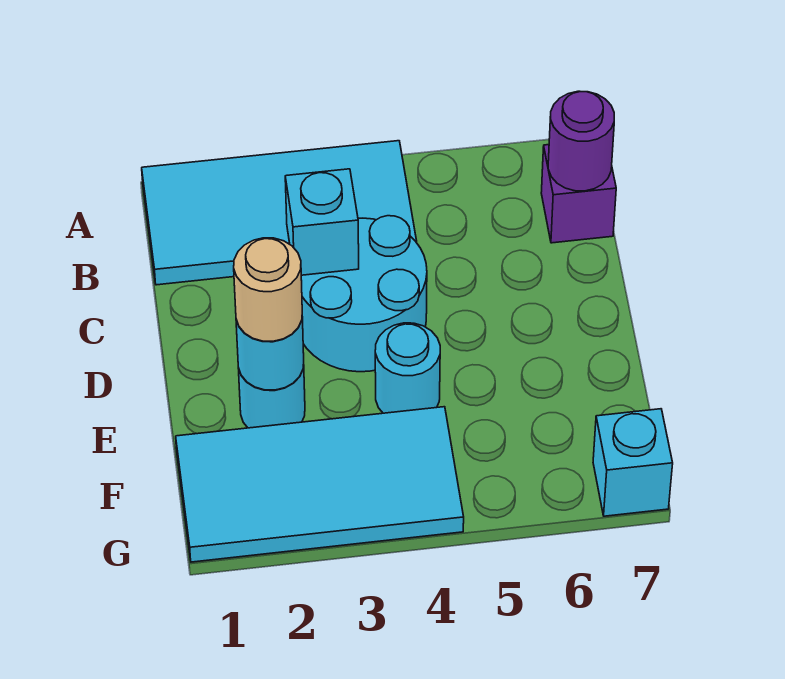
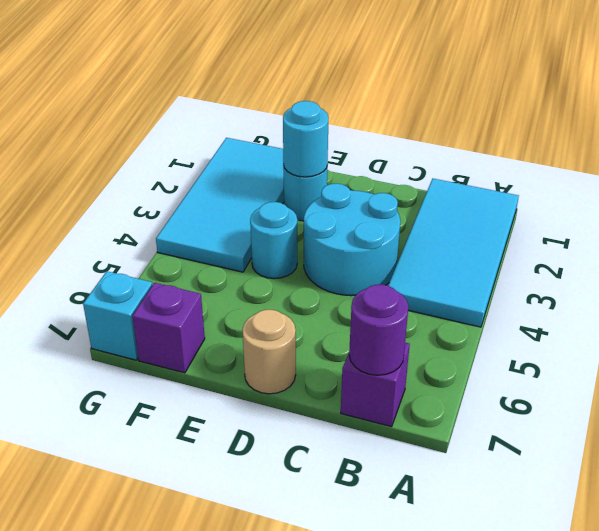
cyan 1x1 brick [285,169,359,275] -> none
tan 1x1 round brick [234,238,302,341] -> tan 1x1 round brick moved to [242,310,296,394]
none -> purple 1x1 brick [132,283,205,373]

